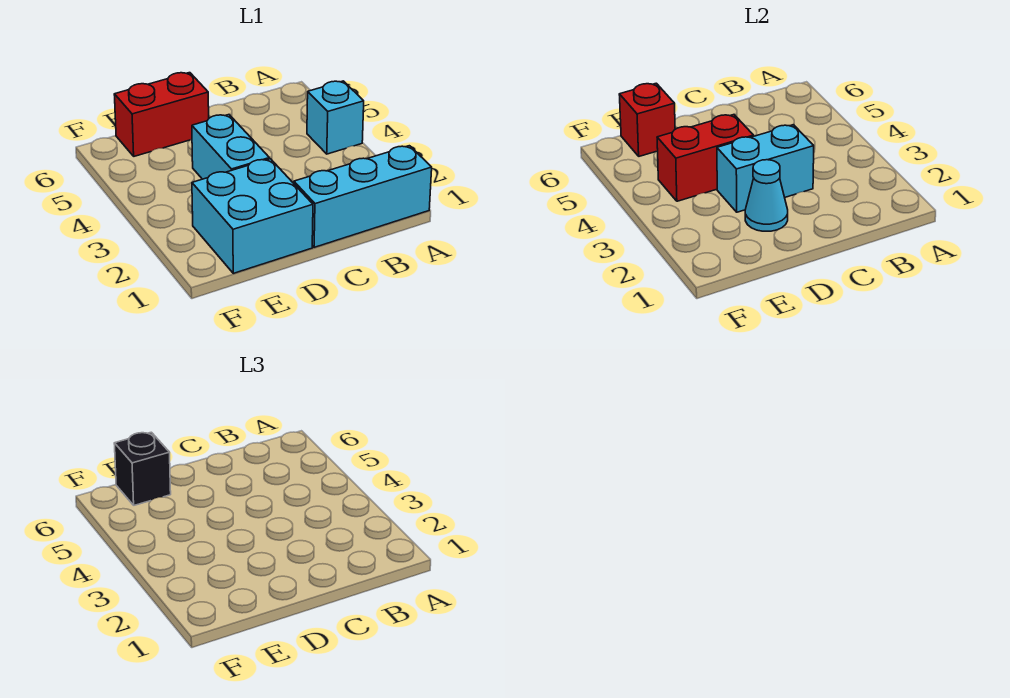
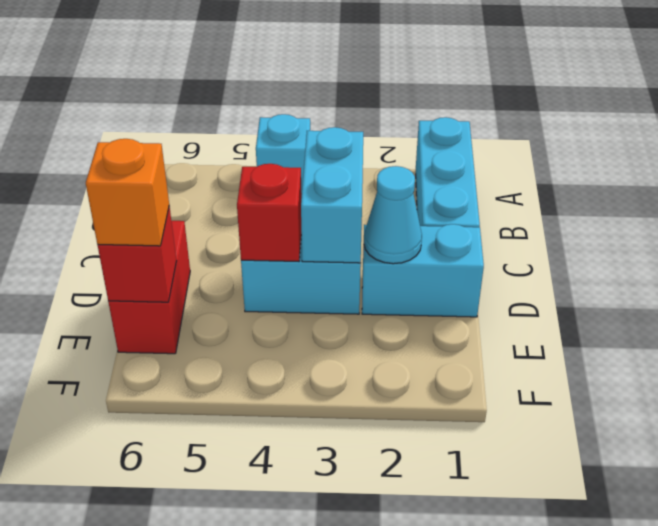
cyan 2x2 brick [192,159,313,273] -> cyan 1x2 brick [362,224,484,317]
red 1x2 brick [657,115,754,201] -> red 1x1 brick [237,164,302,261]
black 1x1 brick [114,432,171,505] -> orange 1x1 brick [86,139,169,246]

